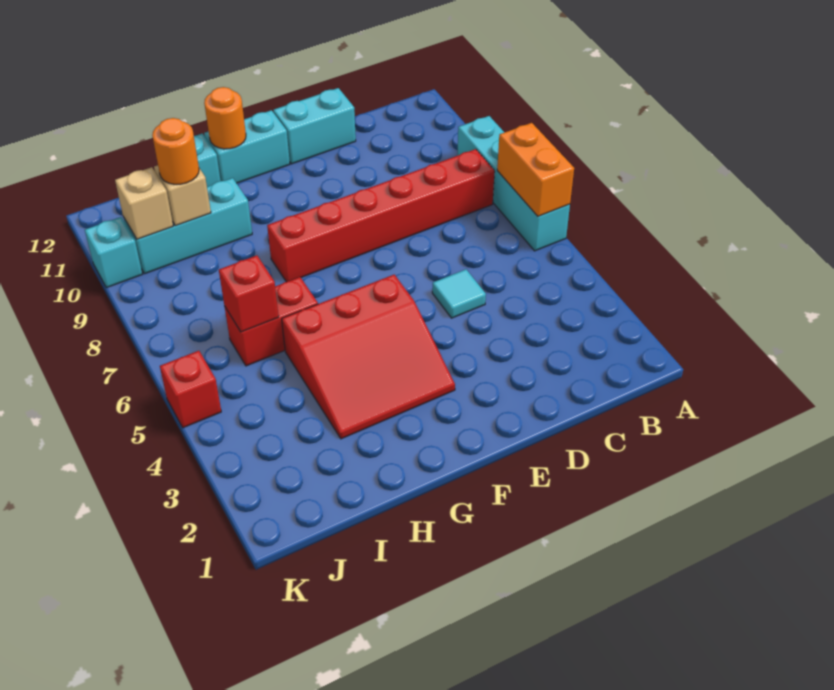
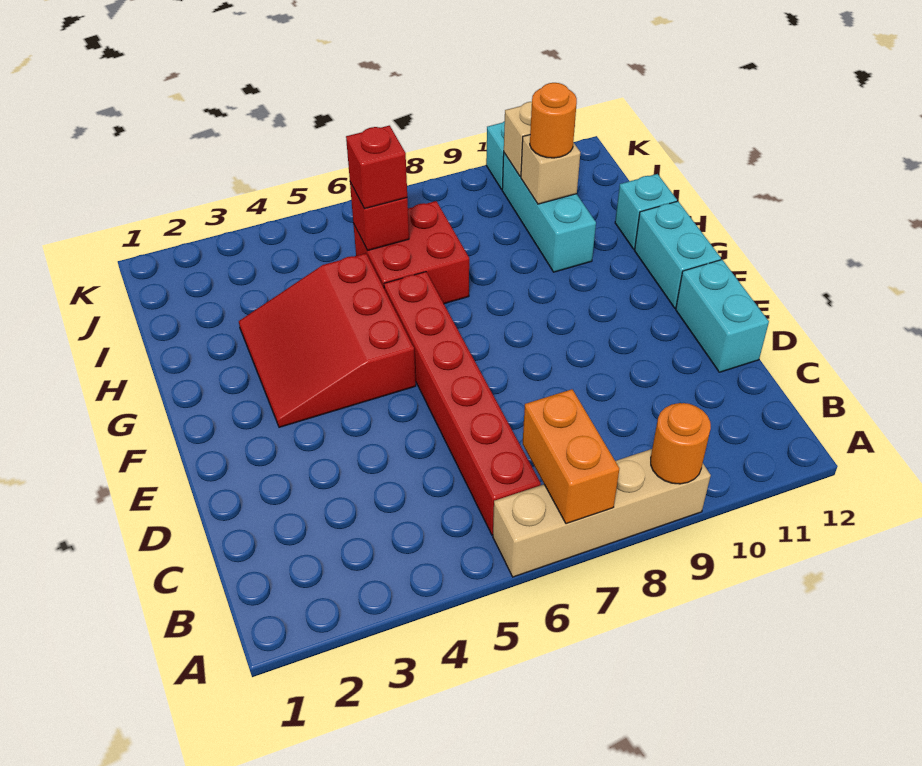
cyan 1x4 brick [457,116,570,251] -> tan 1x4 brick [493,449,711,577]
orange 1x2 brick [497,123,574,216] -> orange 1x2 brick turned to [523,389,619,524]
red 1x6 brick [267,149,495,282] -> red 1x6 brick moved to [384,272,541,535]
cyan 1x1 tile [432,269,486,318] -> none
orange 1x1 round brick [204,87,246,149] -> orange 1x1 round brick moved to [651,403,711,484]
red 1x2 brick [224,277,318,366] -> red 2x2 brick [353,201,469,304]
red 1x1 brick [160,351,221,428] -> red 1x1 brick moved to [346,126,407,209]

